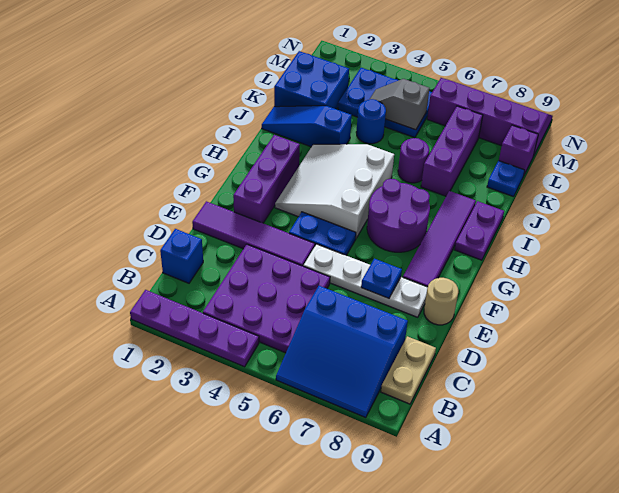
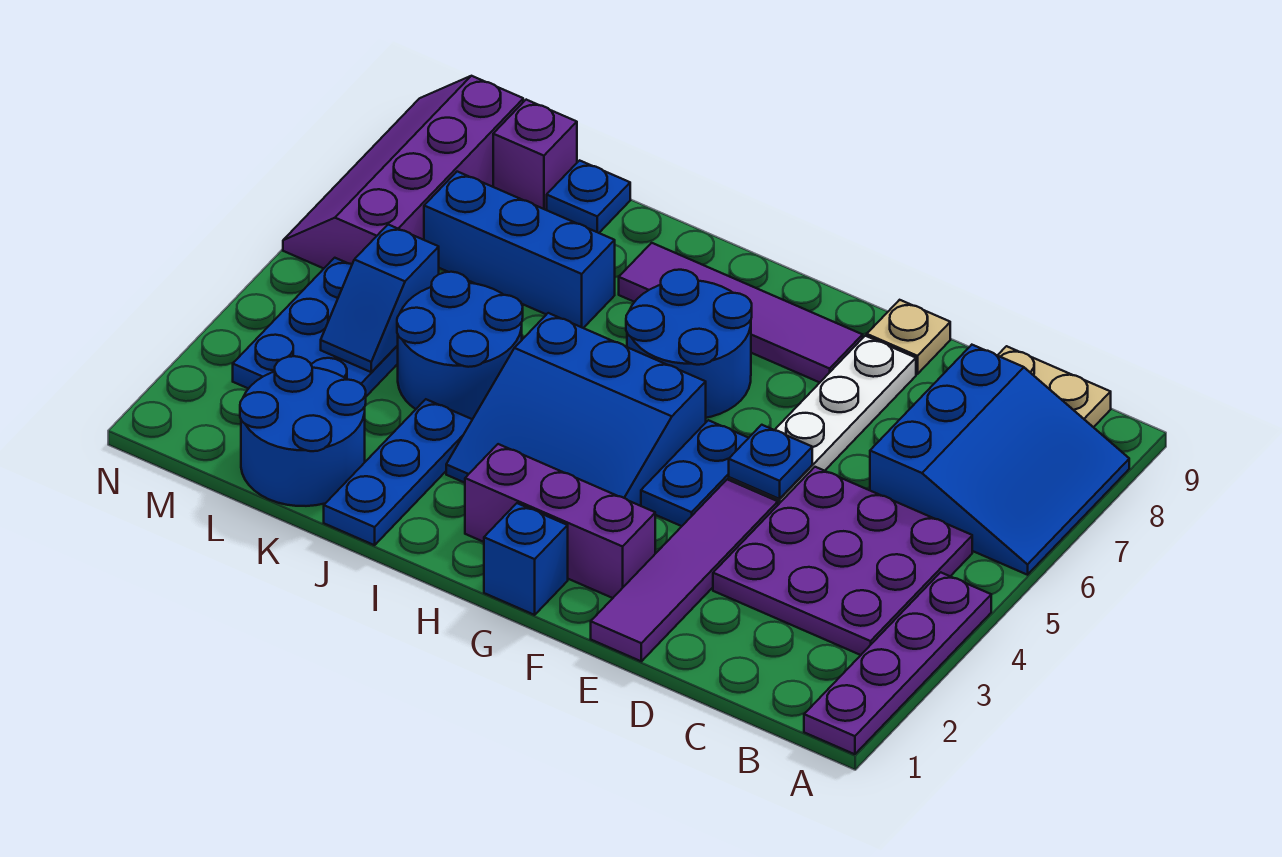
blue 1x1 brick [160,229,203,283] -> blue 1x1 brick moved to [484,503,568,615]
blue 1x1 plate [361,259,402,298] -> blue 1x1 plate moved to [729,425,812,499]
tan 1x1 round brick [424,278,458,325] -> tan 1x1 plate [867,300,950,374]
white 3x3 slope [275,144,394,238] -> blue 3x3 slope [446,313,706,505]
purple 2x2 round brick [367,179,430,252] -> blue 2x2 round brick [626,270,752,418]
purple 1x2 plate [455,201,504,260] -> none
blue 1x3 slope [262,106,352,147] -> blue 1x3 plate [324,399,472,545]
purple 1x1 round brick [398,138,429,183] -> none
purple 1x3 brick [421,106,483,196] -> blue 1x3 brick [424,172,615,328]
blue 2x2 brick [274,51,349,109] -> blue 2x2 round brick [240,356,366,506]
blue 1x1 round brick [356,99,386,144] -> blue 2x2 round brick [397,272,523,419]
grey 1x2 slope [369,79,429,130] -> blue 1x2 slope [321,225,439,372]

